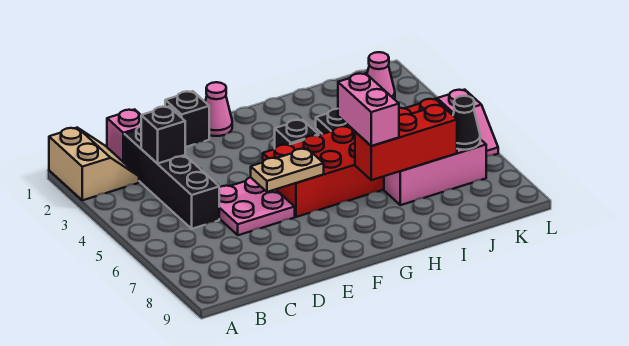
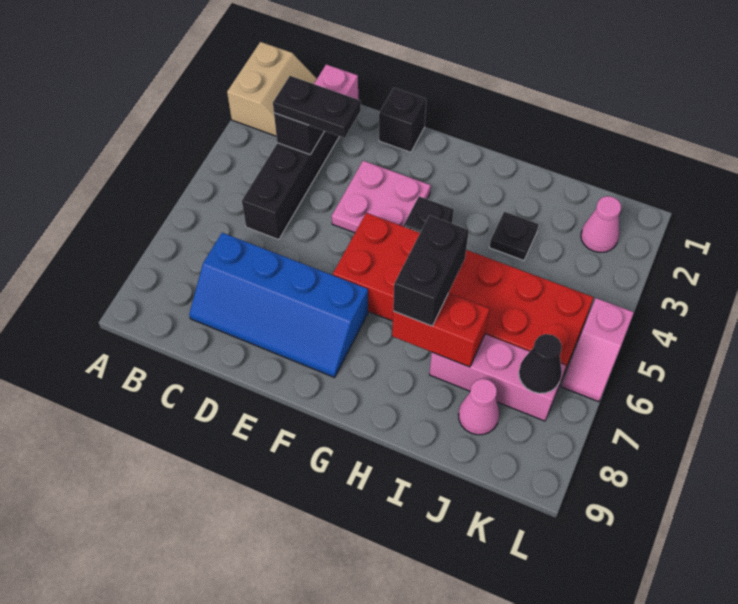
none -> black 1x2 plate [273,76,361,138]
none -> blue 2x4 slope [189,233,368,378]
pink 2x2 plate [219,177,295,235] -> pink 2x2 plate moved to [332,161,431,233]
tan 1x2 plate [251,149,324,192] -> none
pink 1x1 cone [205,82,232,136] -> pink 1x1 cone moved to [458,379,500,435]
pink 1x2 brick [338,73,399,146] -> black 1x2 brick [393,215,469,326]
red 1x3 brick [355,105,457,180] -> red 1x2 brick [392,293,490,367]

